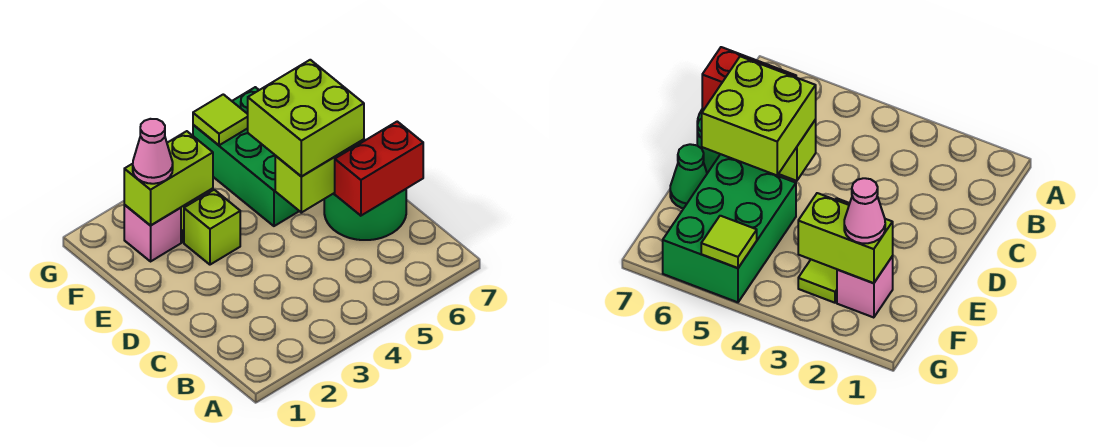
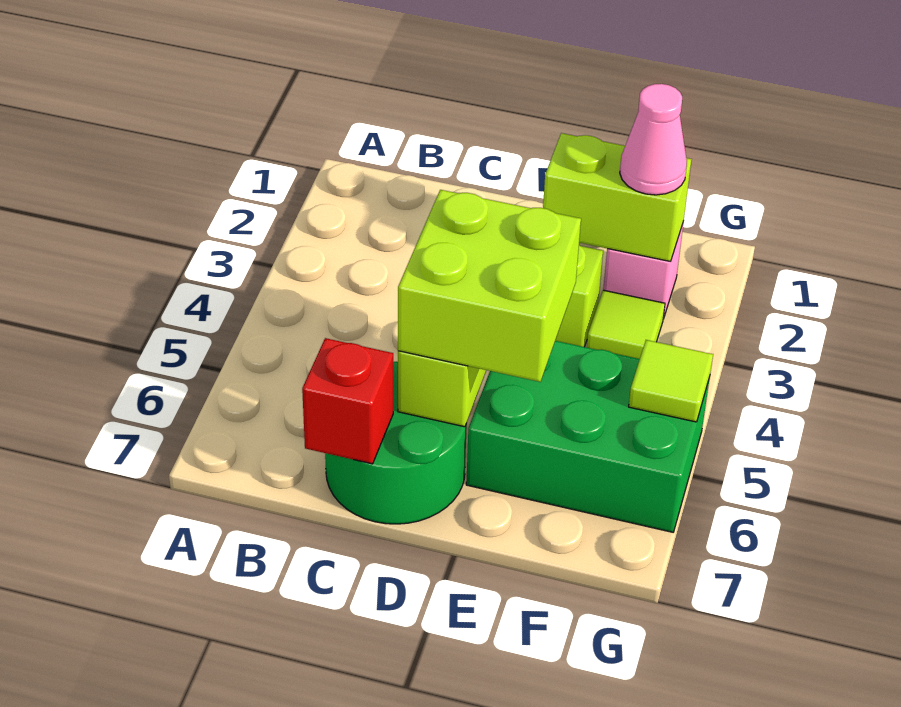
red 1x2 brick [335,122,423,216] -> red 1x1 brick [302,338,393,464]
green 1x1 cone [670,144,707,209] -> none
lime 1x2 brick [124,131,213,226] -> lime 1x2 brick turned to [543,133,692,262]

